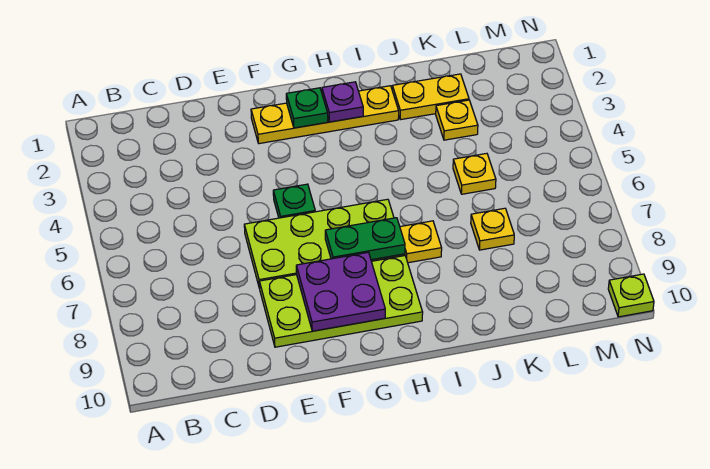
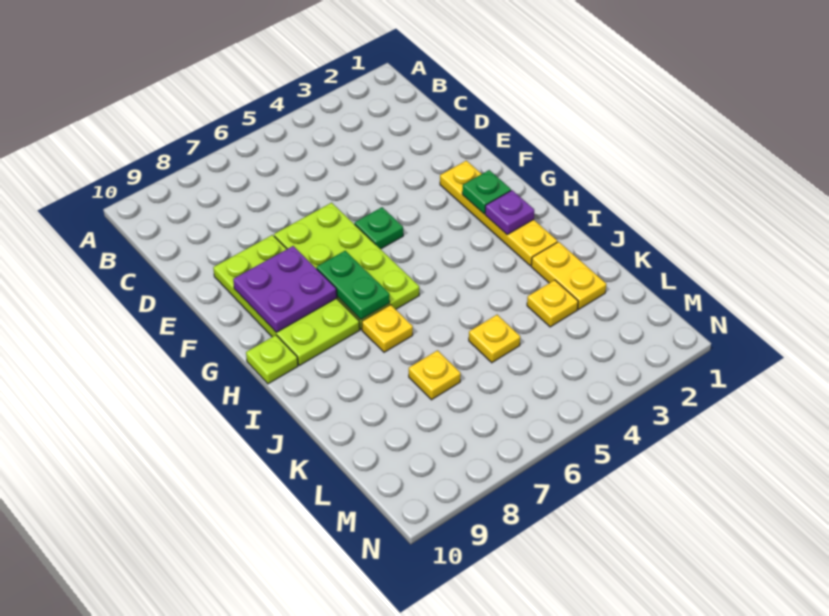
lime 1x1 plate [608,274,654,317] -> lime 1x1 plate moved to [246,335,298,384]

